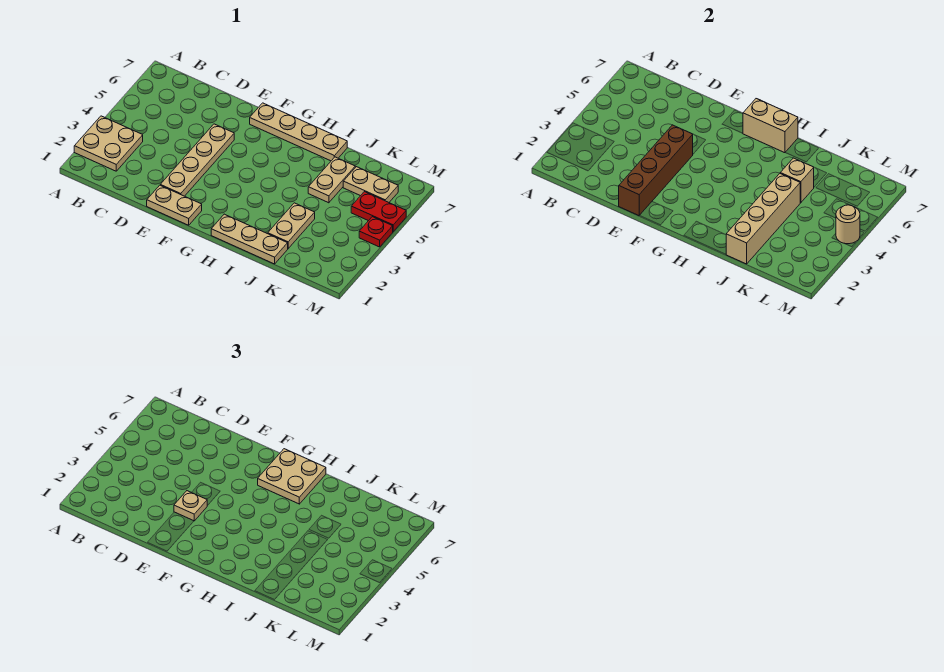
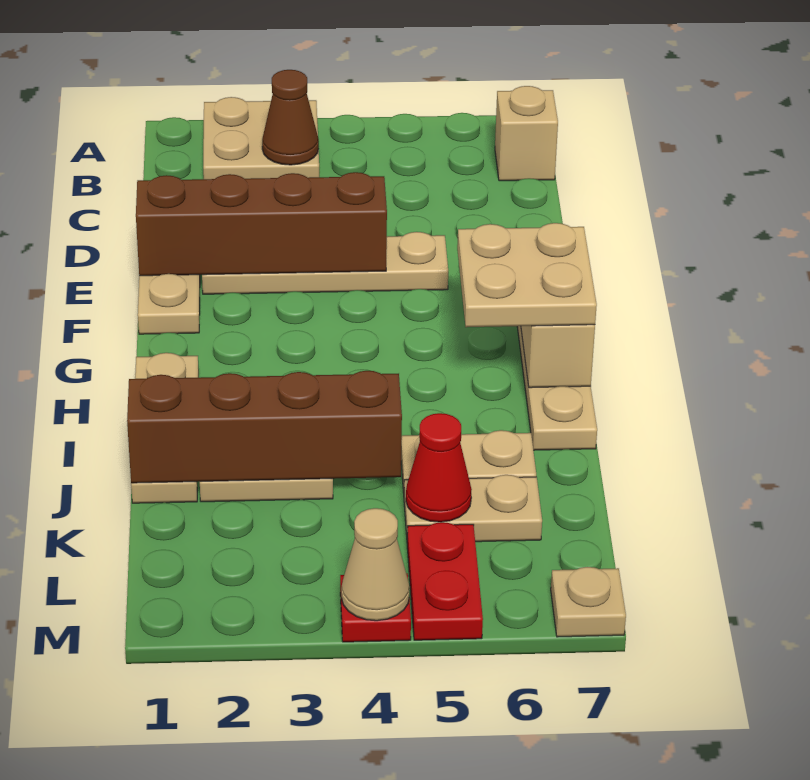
none -> brown 1x1 cone [262,70,319,165]
tan 1x1 plate [174,491,207,521] -> tan 1x1 plate moved to [551,567,626,637]
tan 1x4 brick [726,174,800,264] -> brown 1x4 brick [127,371,402,483]
tan 1x1 brick [780,158,814,203] -> tan 1x1 brick moved to [495,86,558,181]
none -> red 1x1 cone [406,413,472,522]
tan 1x2 plate [343,167,398,202] -> tan 1x2 plate turned to [404,475,542,542]
tan 1x1 round brick [836,205,860,244] -> tan 1x1 cone [341,508,410,621]

